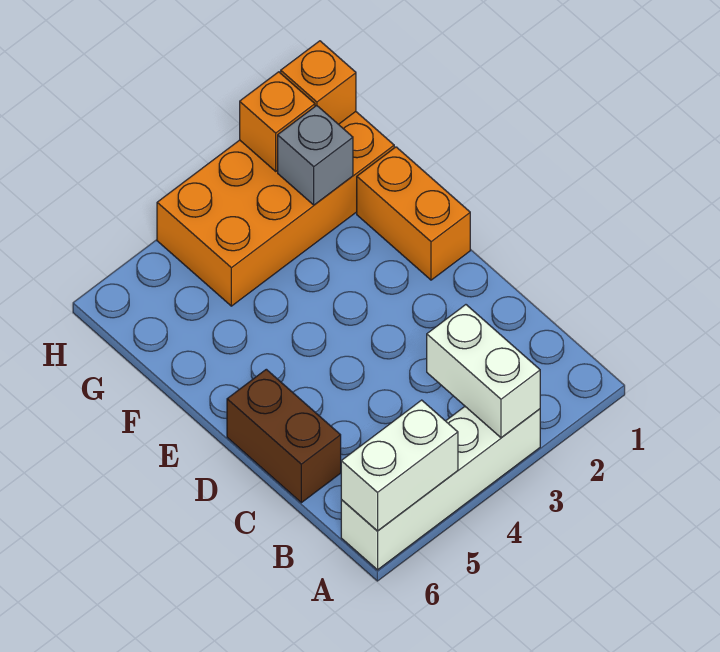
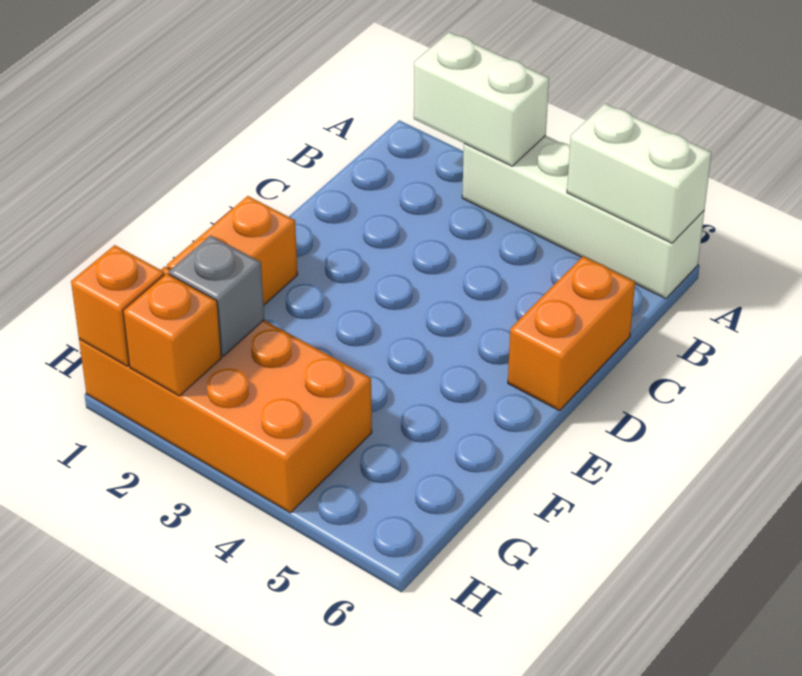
white 1x2 brick [427,305,540,438] -> white 1x2 brick turned to [414,32,549,166]
brown 1x2 brick [227,369,341,503] -> orange 1x2 brick [508,256,635,411]

